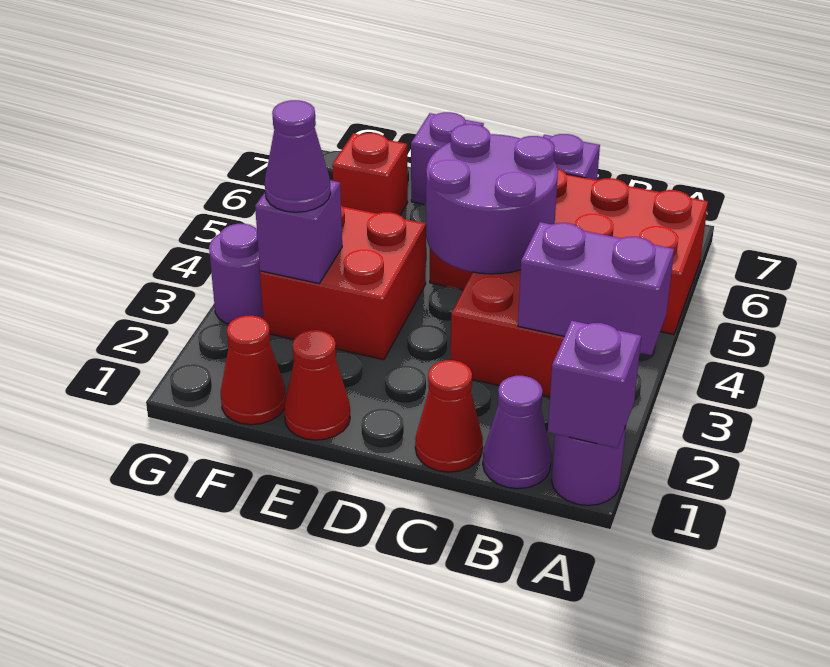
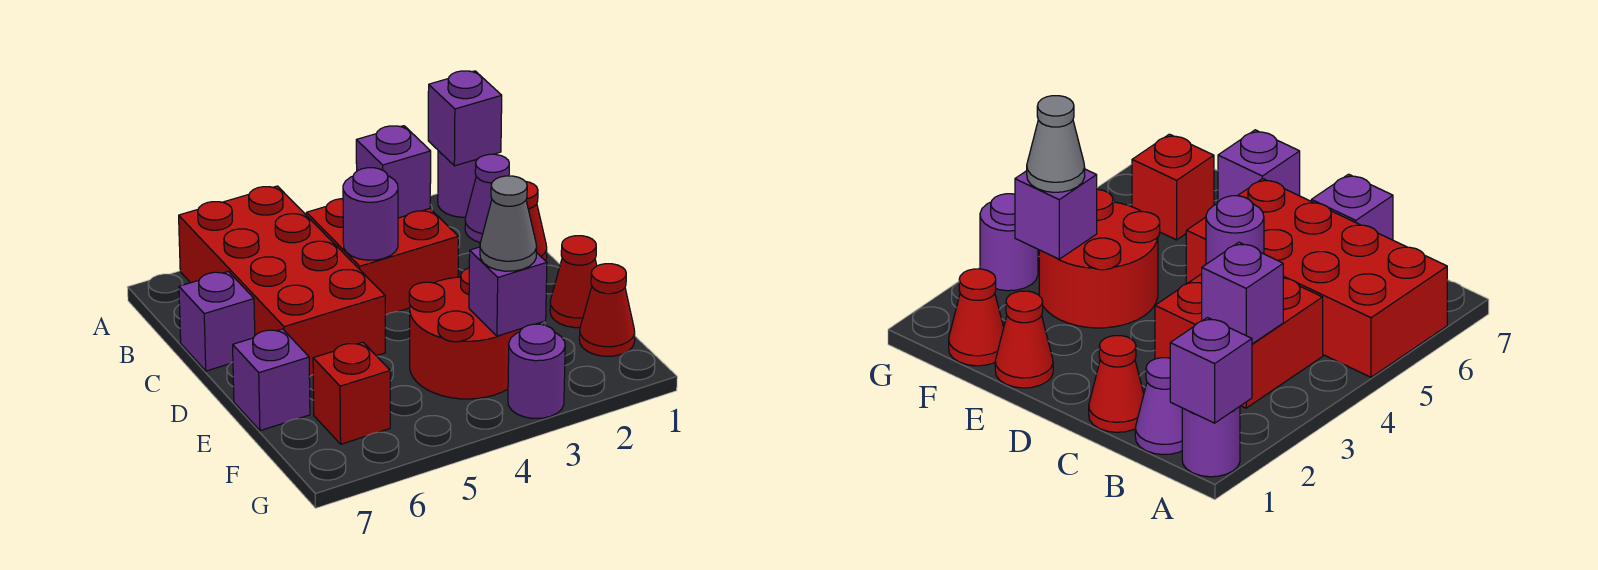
purple 1x2 brick [518,222,674,355] -> purple 1x1 brick [356,126,431,218]
purple 2x2 round brick [426,124,558,274] -> purple 1x1 round brick [343,168,398,260]
red 2x2 brick [260,205,426,360] -> red 2x2 round brick [409,268,521,399]
purple 1x1 cone [265,100,331,212] -> grey 1x1 cone [480,176,537,271]

